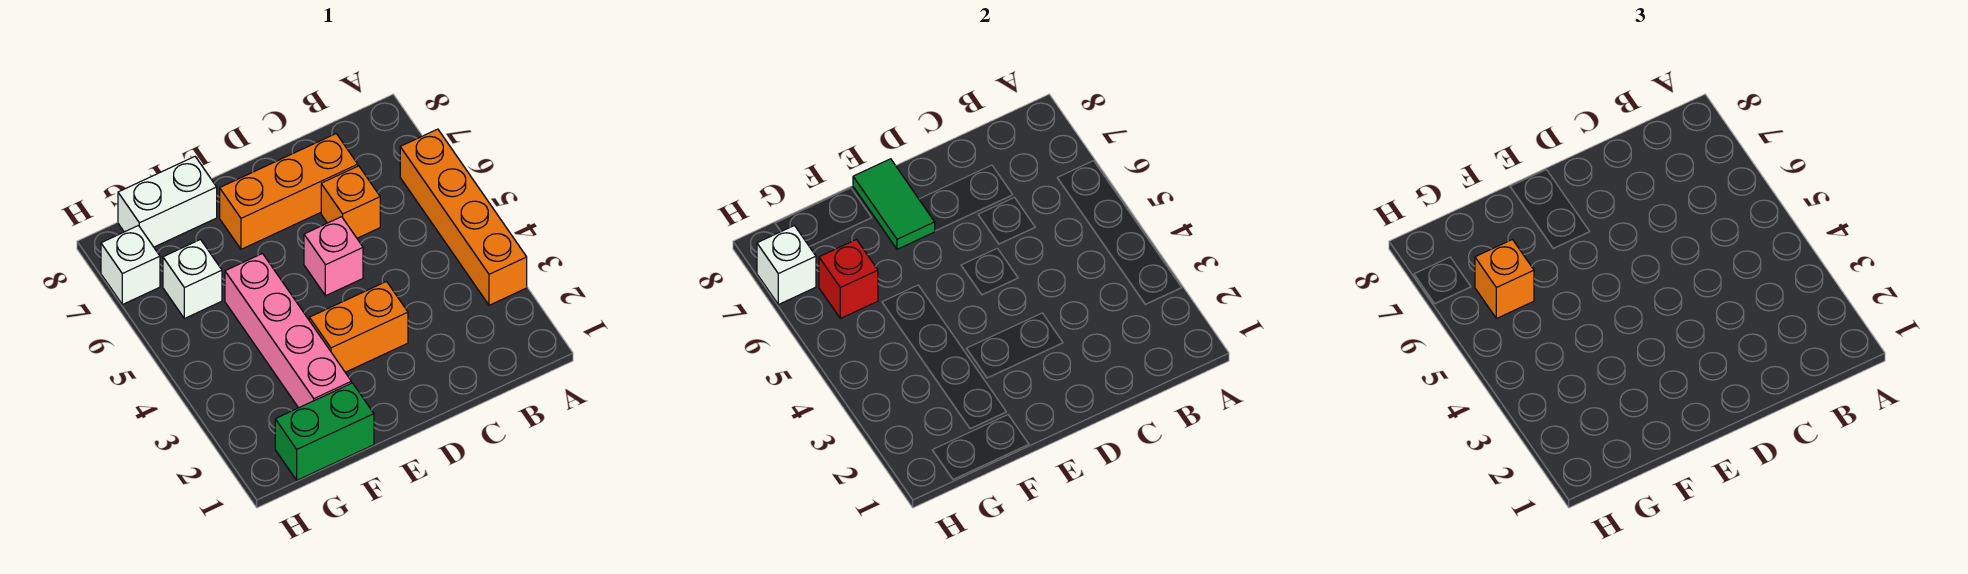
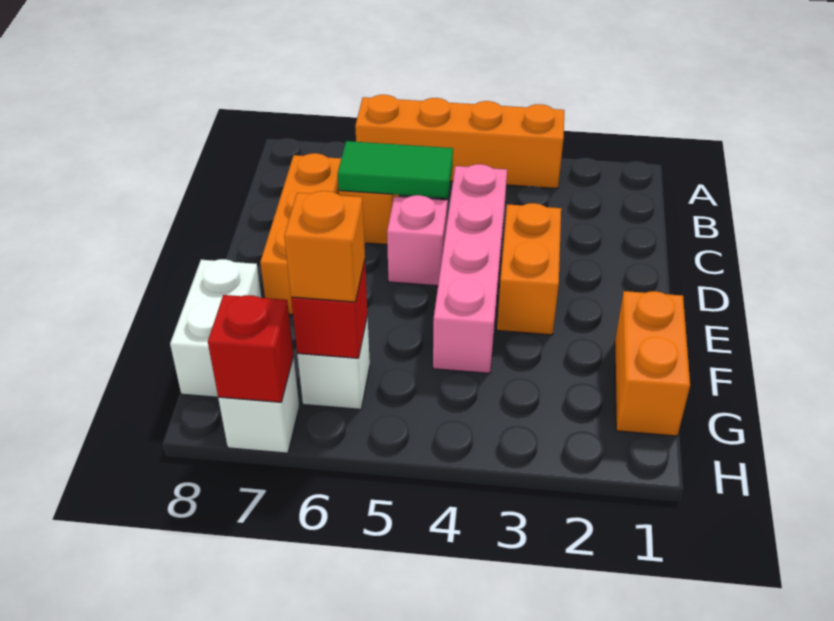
green 1x2 tile [853,159,935,249] -> green 1x2 tile moved to [338,141,453,198]
green 1x2 brick [275,383,374,480] -> orange 1x2 brick [615,291,690,436]
pink 1x4 brick [225,254,351,408] -> pink 1x4 brick turned to [433,164,507,373]
white 1x1 brick [757,226,816,305] -> red 1x1 brick [208,295,294,402]

